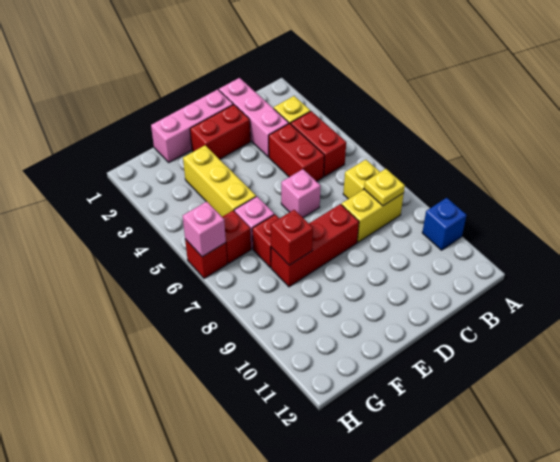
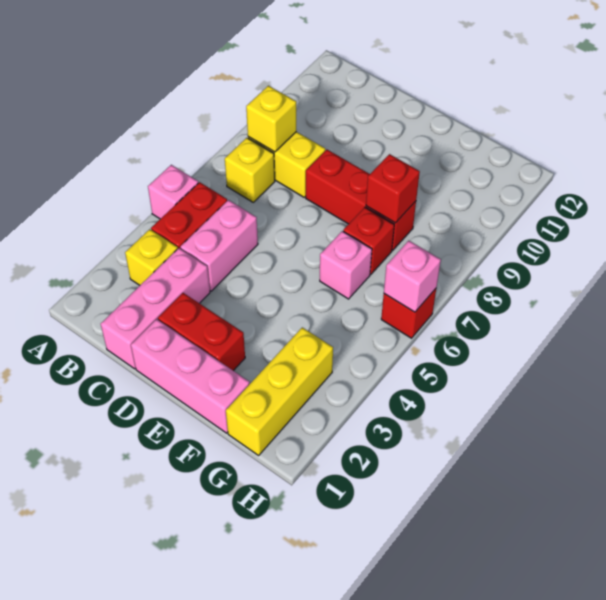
blue 1x1 brick [422,198,466,250] -> none
yellow 1x1 plate [364,169,405,206] -> yellow 1x1 brick [246,86,296,152]
red 1x2 brick [269,123,324,182] -> pink 1x2 brick [180,200,258,291]
pink 1x1 brick [281,169,321,218] -> pink 1x1 brick moved to [148,165,198,219]
yellow 1x3 brick [183,145,256,217] -> yellow 1x3 brick moved to [226,327,333,455]
red 1x1 brick [222,211,251,264] -> none

